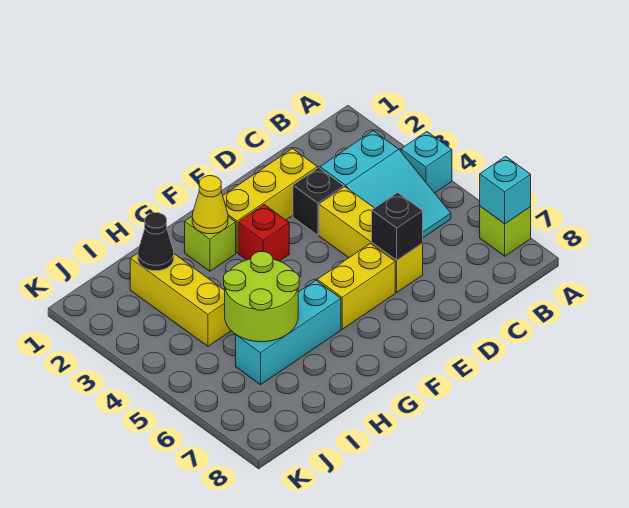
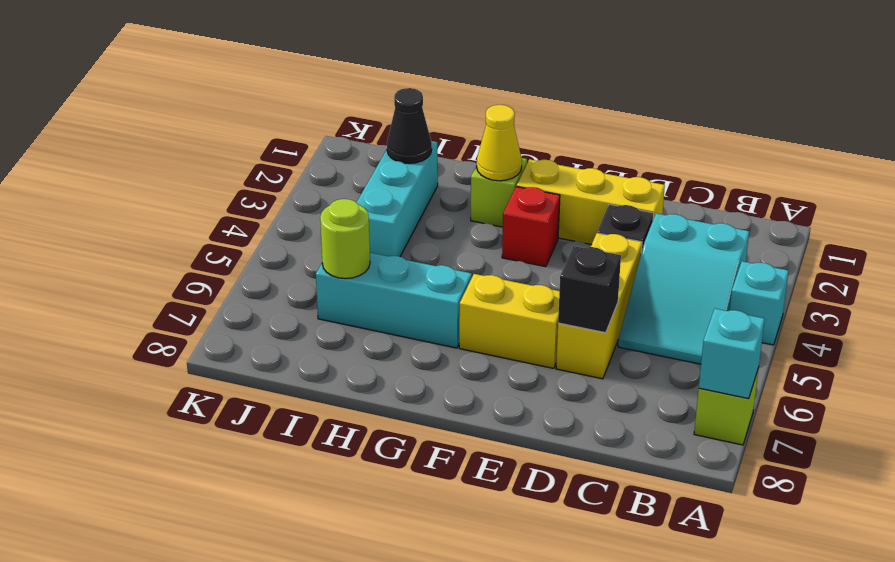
lime 2x2 round brick [224,252,299,342] -> lime 1x1 round brick [320,199,370,279]
yellow 1x3 brick [130,253,231,346] -> cyan 1x3 brick [356,141,438,257]

